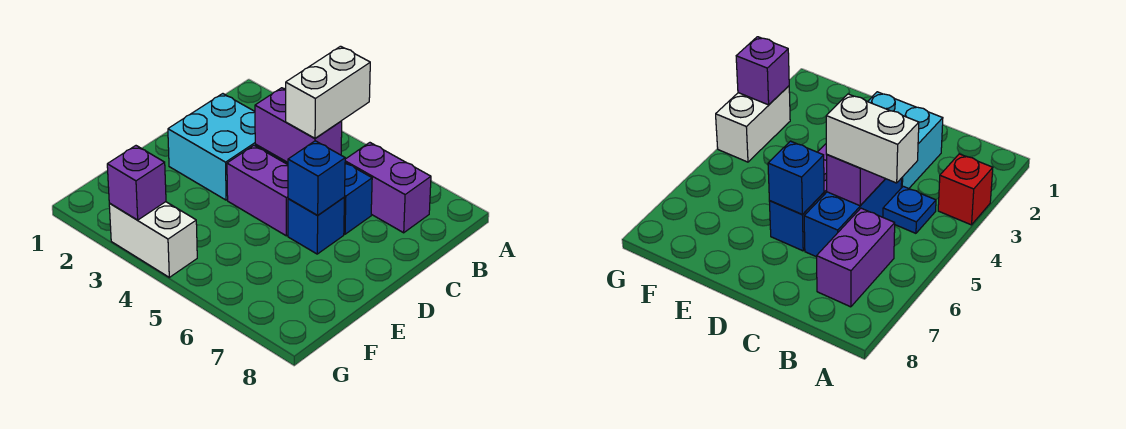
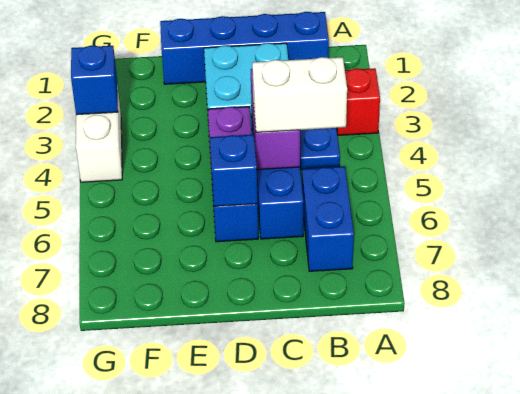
none -> blue 1x4 brick [160,12,329,84]
purple 1x2 brick [345,143,431,233] -> blue 1x2 brick [302,167,354,271]
purple 1x1 brick [107,146,166,220] -> blue 1x1 brick [71,45,118,115]

